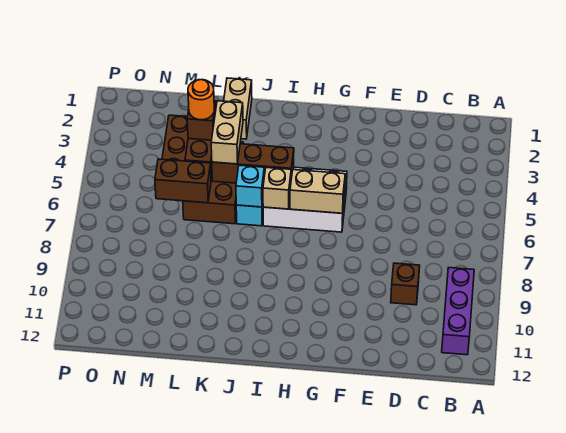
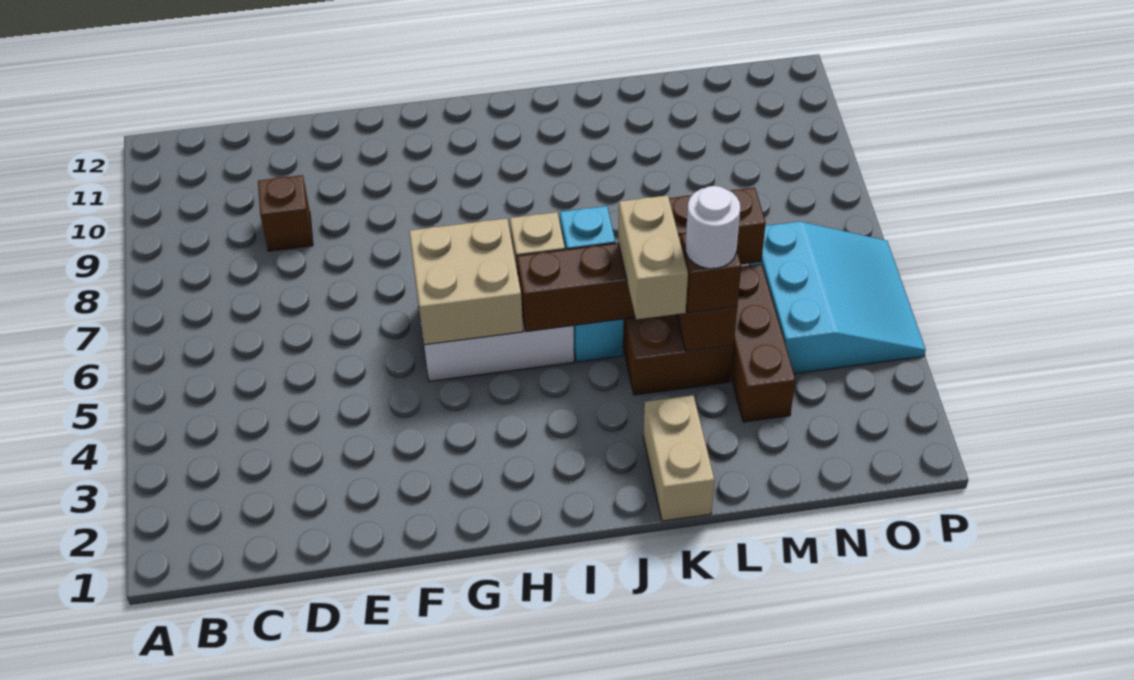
purple 1x3 brick [442,268,474,355] -> none
tan 1x2 brick [290,170,345,213] -> tan 2x2 brick [409,218,523,345]
orange 1x1 round brick [188,80,214,120] -> white 1x1 round brick [685,186,740,269]
none -> cyan 3x3 slope [750,221,926,374]

